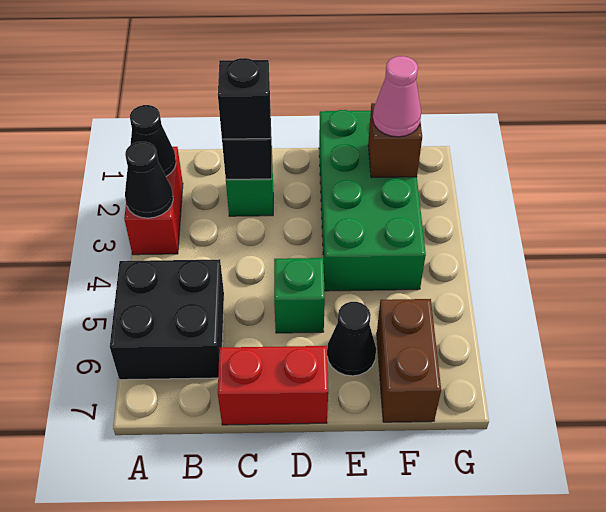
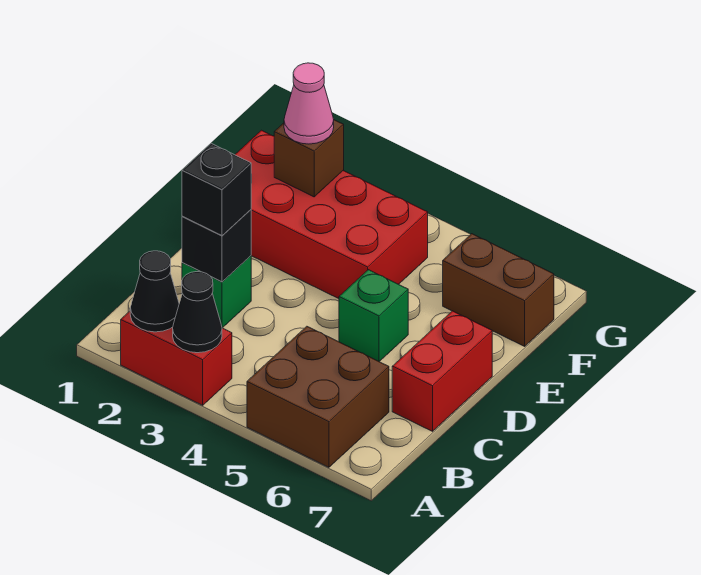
black 2x2 brick [110,259,224,380] -> brown 2x2 brick [247,326,389,467]
green 2x4 brick [319,110,426,291] -> red 2x4 brick [235,130,428,299]
black 1x1 cone [327,302,376,376] -> none

